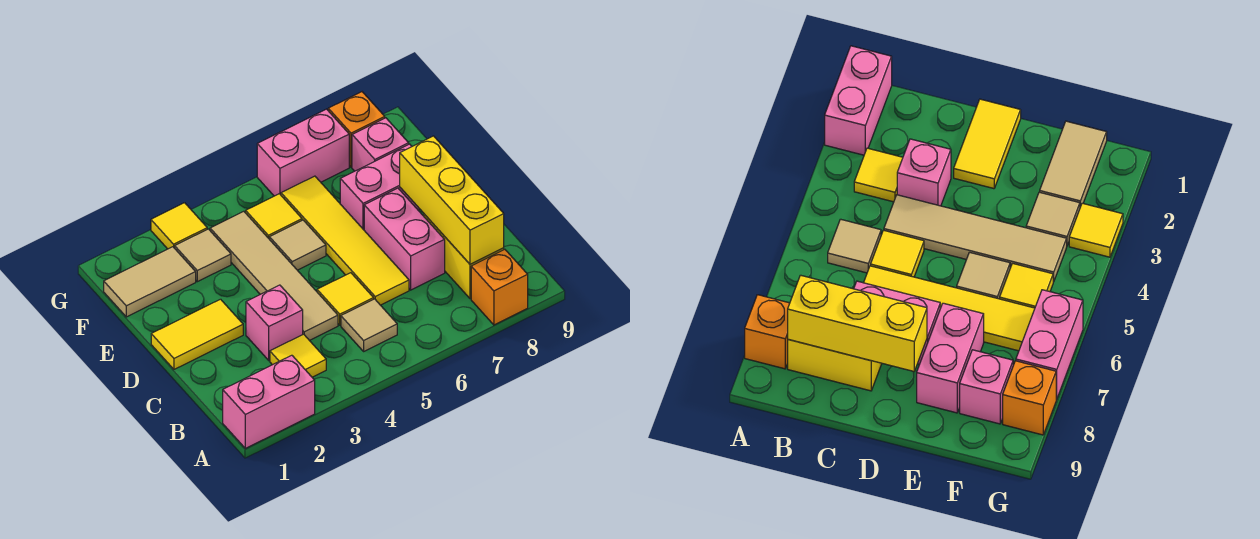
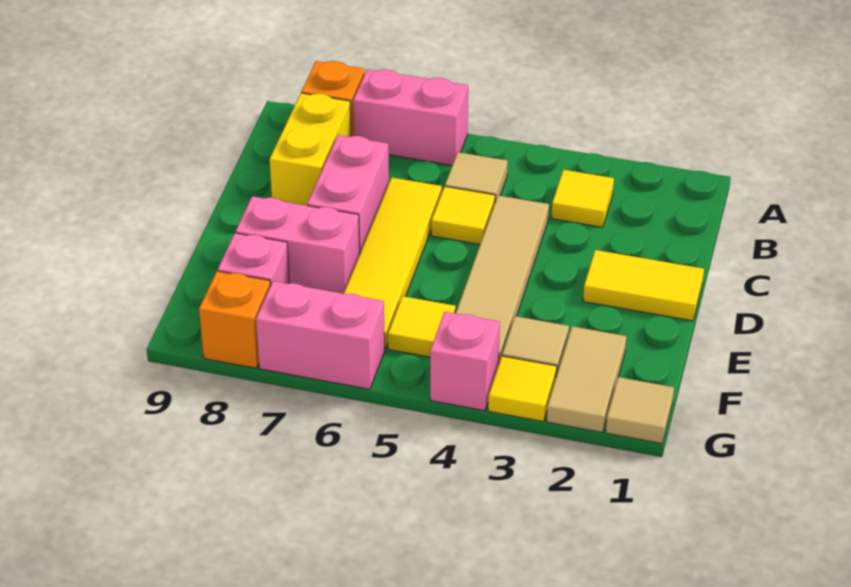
pink 1x2 brick [223,355,315,448] -> pink 1x2 brick moved to [353,69,468,165]
yellow 1x3 brick [400,136,504,264] -> none
pink 1x1 brick [246,285,303,360] -> pink 1x1 brick moved to [430,312,500,411]
tan 1x1 tile [269,220,326,270] -> tan 1x1 tile moved to [606,377,674,444]
tan 1x2 tile [104,247,196,317] -> tan 1x2 tile turned to [547,326,626,433]

